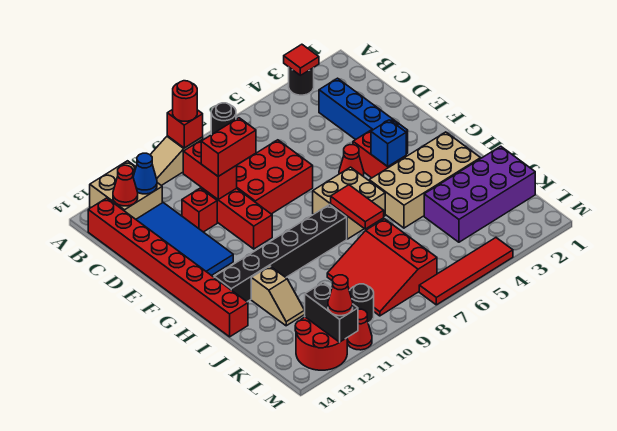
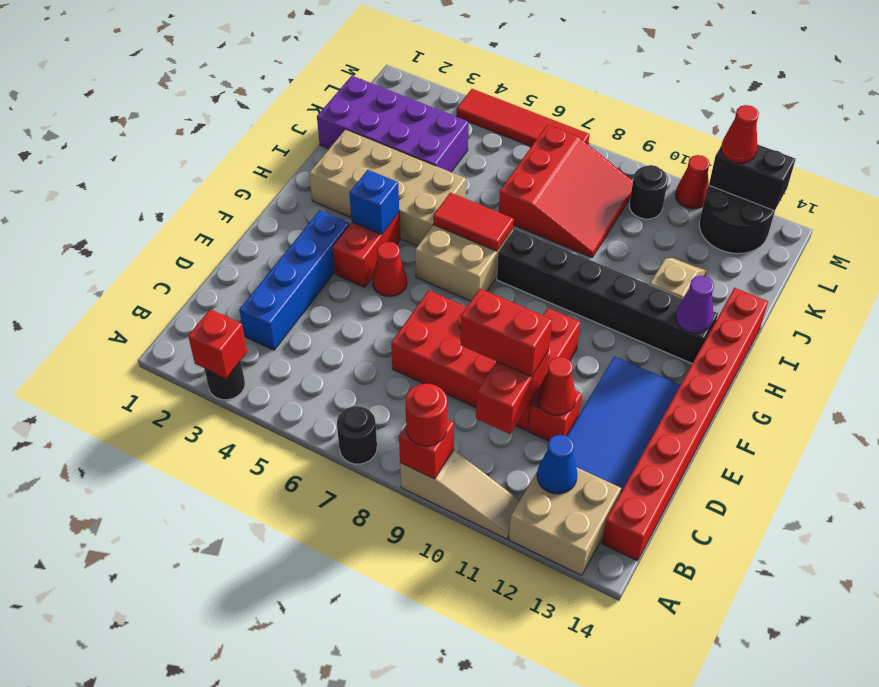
red 1x1 tile [284,44,319,75] -> red 1x1 brick [188,309,247,378]
red 1x1 cone [113,165,138,206] -> red 1x1 cone moved to [537,357,576,415]
red 1x2 tile [331,185,384,229] -> red 1x2 tile turned to [433,193,514,251]
none -> purple 1x1 cone [676,276,714,333]
red 2x2 round brick [295,317,347,370] -> black 2x2 round brick [699,186,775,254]
black 1x2 brick [305,282,358,342] -> black 1x2 brick turned to [709,144,795,211]

